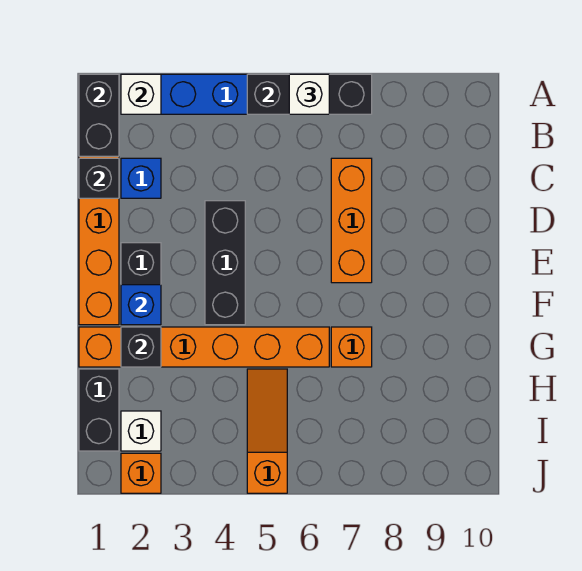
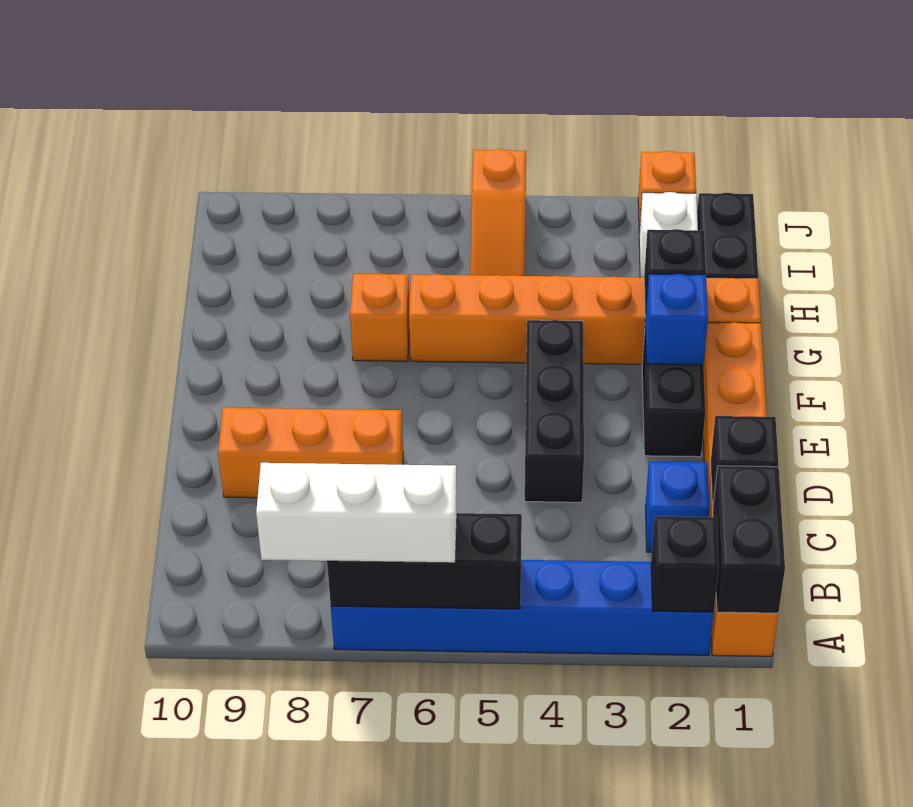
white 1x1 brick [121,74,161,114] -> black 1x1 brick [651,516,719,612]
white 1x1 brick [289,74,329,114] -> white 1x3 brick [256,463,457,563]
orange 1x3 brick [331,158,372,283] -> orange 1x3 brick turned to [218,408,403,498]

